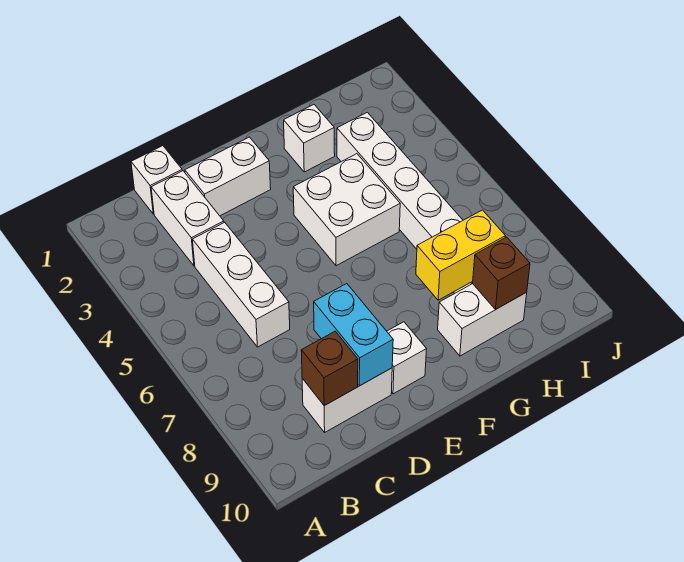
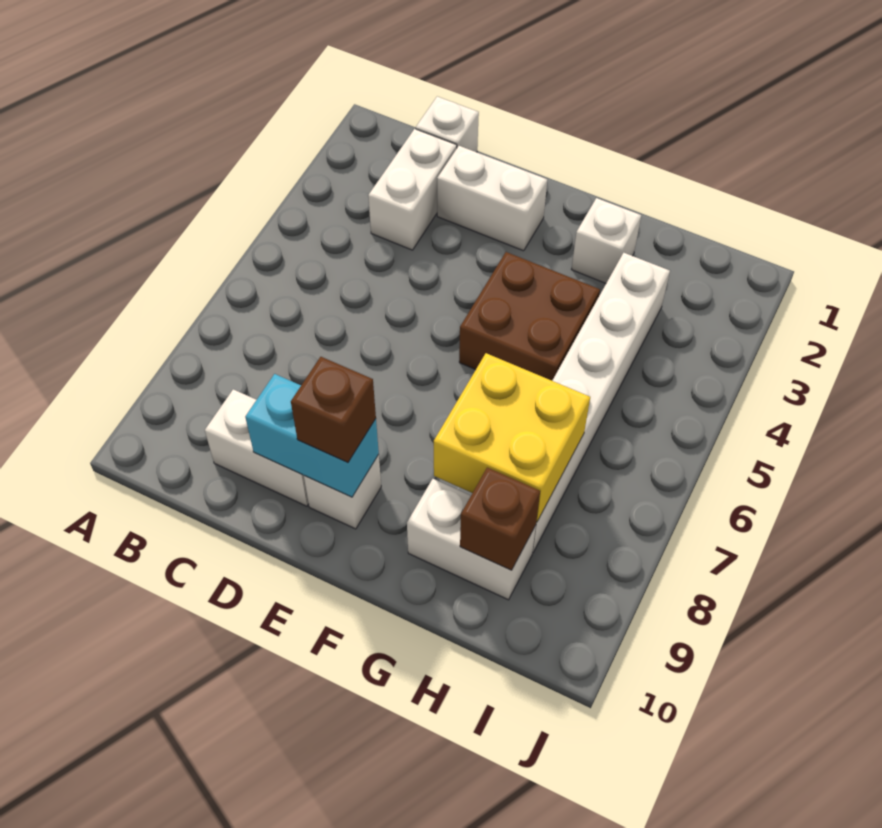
white 1x3 brick [192,222,290,347] -> none
brown 1x1 brick [301,331,358,406] -> brown 1x1 brick moved to [291,357,376,463]
cyan 1x2 brick [314,284,393,386] -> cyan 1x2 brick turned to [245,374,379,497]
white 2x2 brick [293,154,400,266] -> brown 2x2 brick [459,252,600,381]
yellow 1x2 brick [416,210,505,300] -> yellow 2x2 brick [434,353,590,522]

